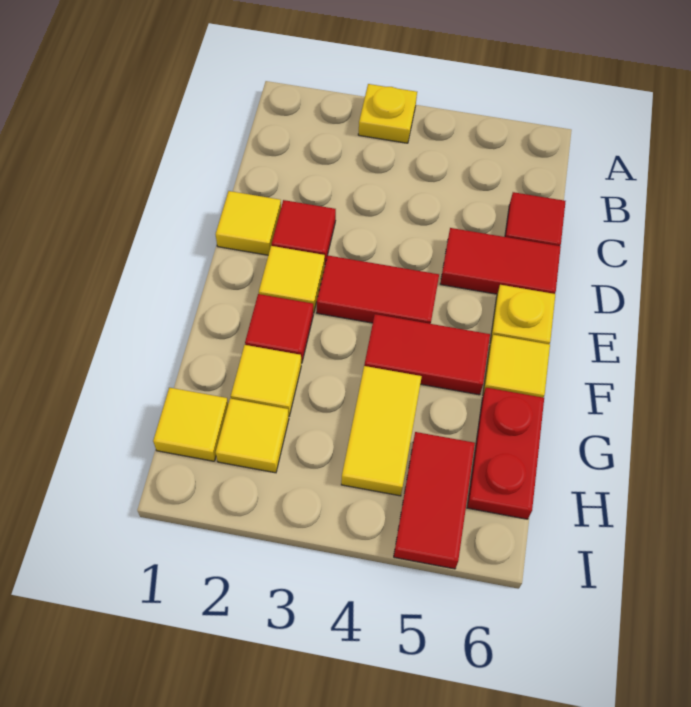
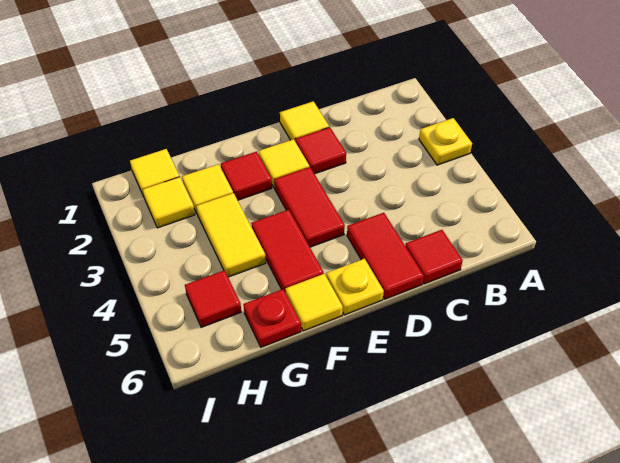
yellow 1x2 tile [341,366,422,496] -> yellow 1x2 tile turned to [196,193,266,277]
red 1x2 plate [467,388,544,519] -> red 1x1 plate [243,289,301,347]
red 1x2 tile [394,432,475,569] -> red 1x1 tile [185,270,241,327]

